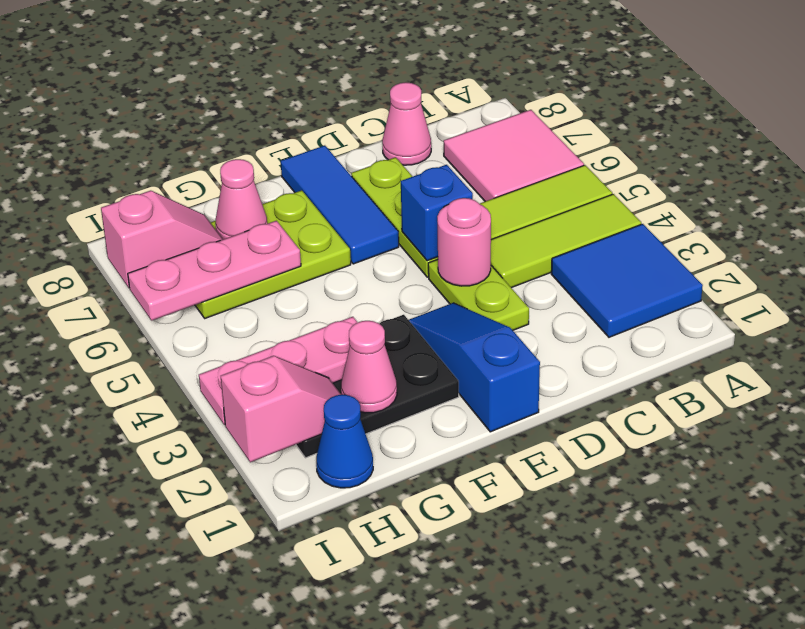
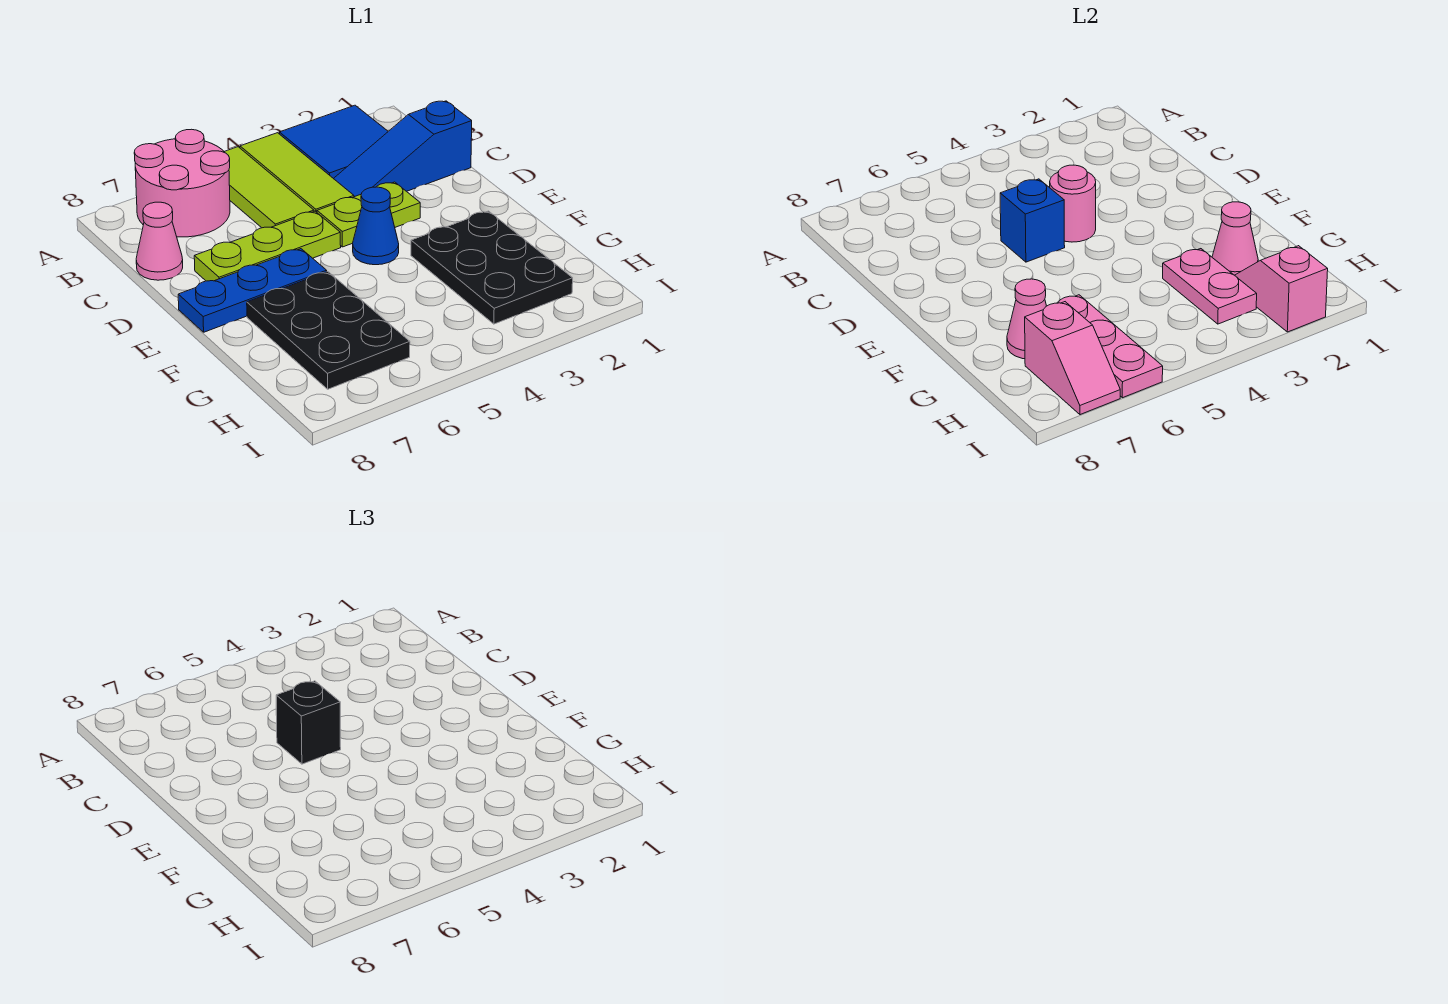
pink 2x2 tile [444,110,584,201] -> pink 2x2 round brick [134,129,230,237]
none -> black 1x1 brick [276,681,341,764]
blue 1x3 slope [409,303,540,432] -> blue 1x3 slope moved to [334,101,472,197]
blue 1x3 tile [281,145,399,264] -> blue 1x3 plate [178,249,327,332]
lime 2x3 plate [195,190,351,318] -> black 2x3 plate [247,272,410,389]
pink 1x3 plate [199,317,358,425] -> pink 1x2 plate [1163,249,1257,324]
blue 1x1 cone [316,395,373,488] -> blue 1x1 cone moved to [353,187,399,265]
pink 1x2 slope [101,191,223,288] -> pink 1x2 slope turned to [1025,302,1120,415]

